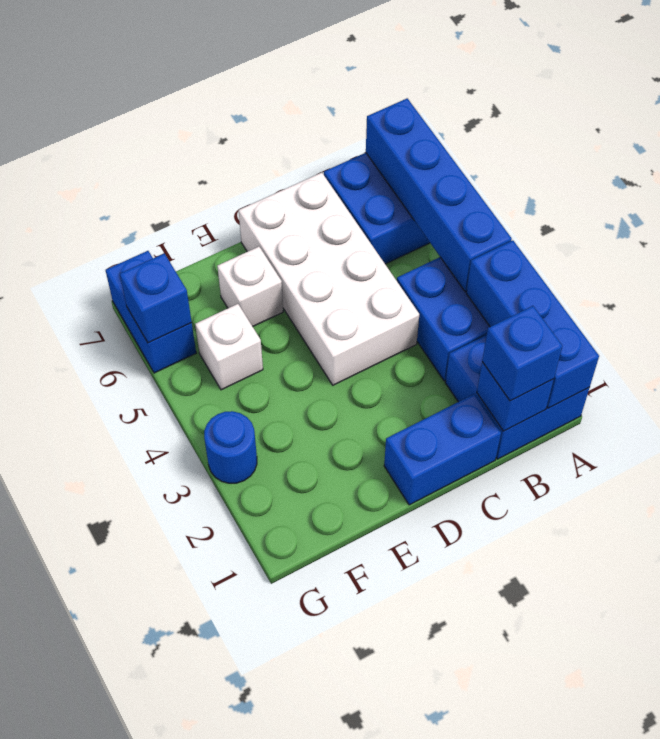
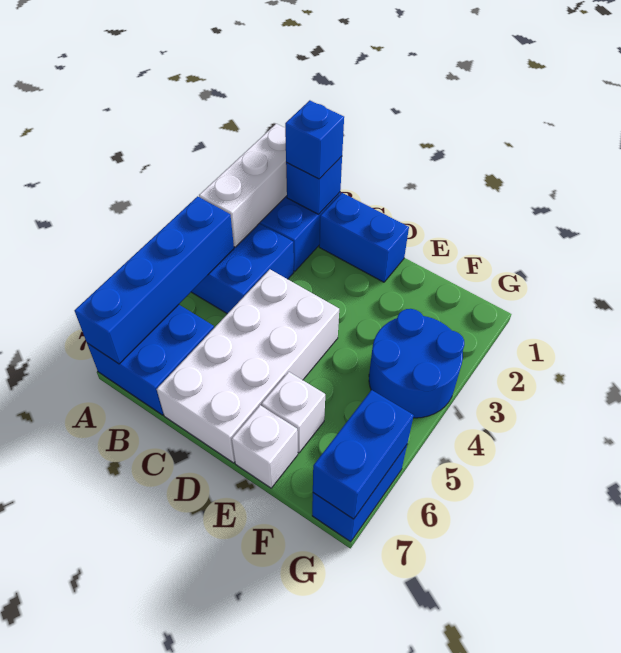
blue 1x3 brick [466,240,599,408] -> white 1x3 brick [199,124,287,247]
white 1x1 brick [195,304,263,390] -> white 1x1 brick moved to [232,405,298,488]
blue 1x1 round brick [204,411,257,483] -> blue 2x2 round brick [369,309,464,418]
blue 1x1 brick [120,253,192,343] -> blue 1x2 brick [313,390,414,519]

